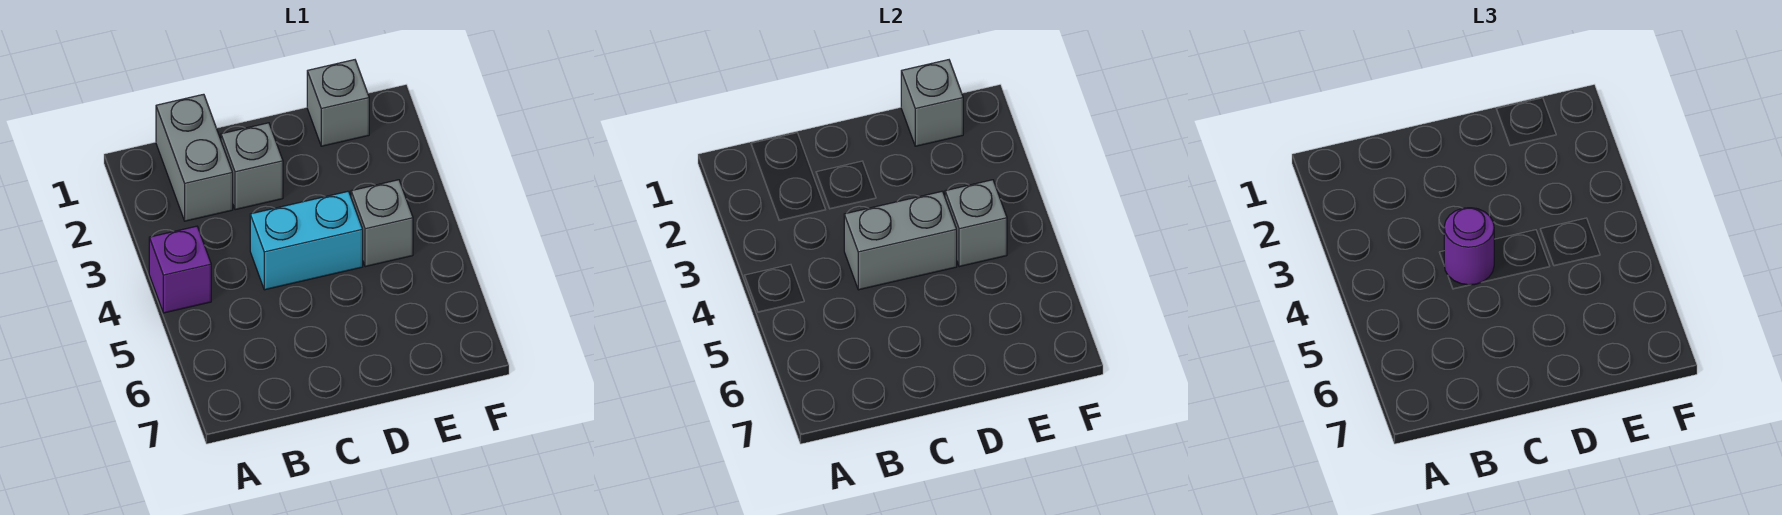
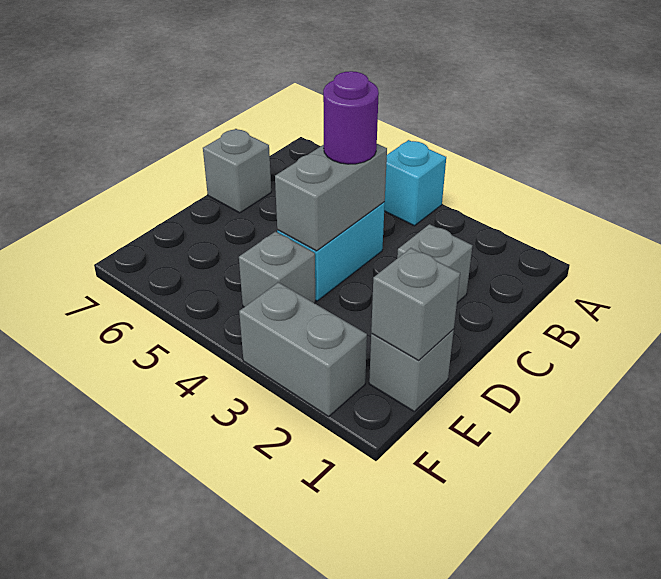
purple 1x1 brick [149,226,211,313] -> cyan 1x1 brick [384,140,446,226]
grey 1x2 brick [156,94,233,221] -> grey 1x2 brick moved to [239,282,367,416]
grey 1x1 brick [945,180,1007,267] -> grey 1x1 brick moved to [203,129,271,213]

